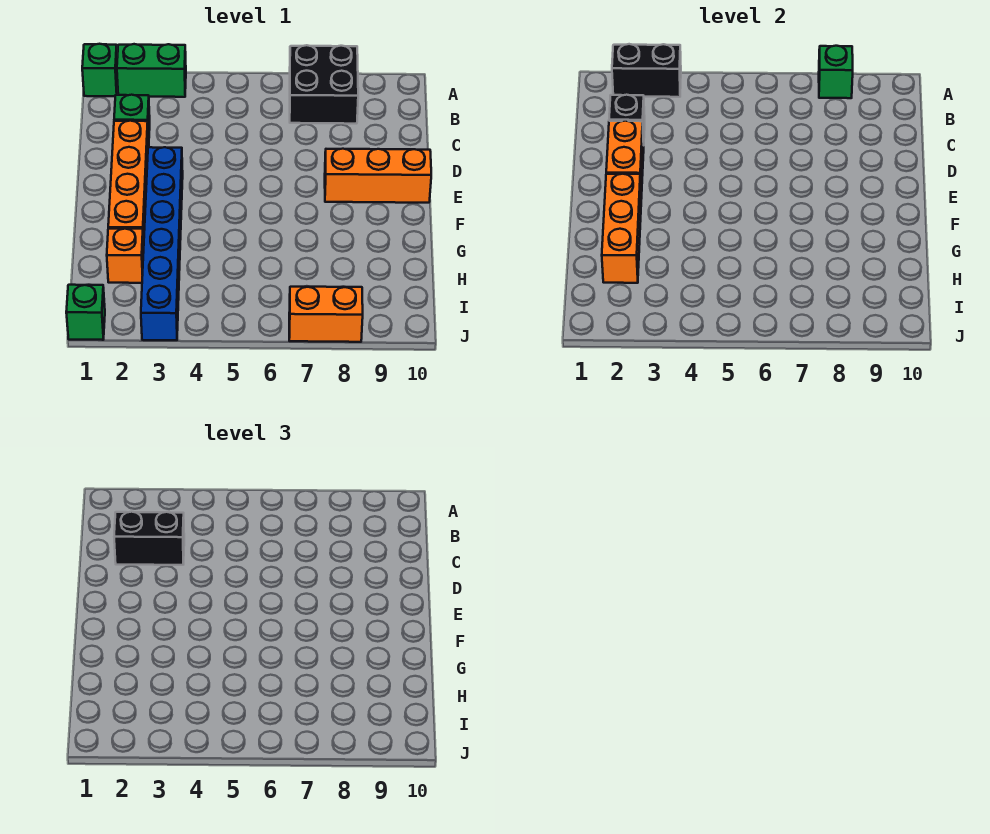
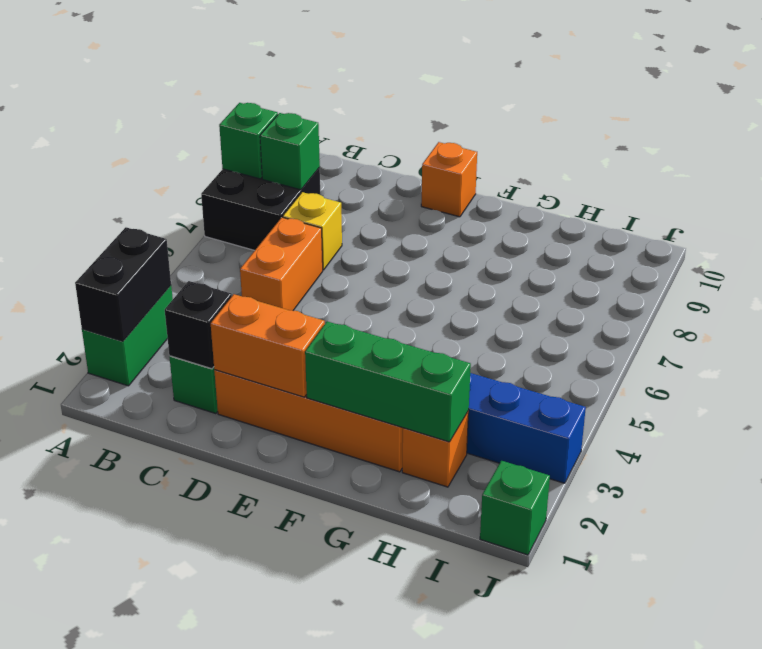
green 1x1 brick [82,44,118,96] -> green 1x1 brick moved to [260,113,320,190]
black 1x2 brick [114,512,184,565] -> none
none -> yellow 1x1 brick [283,192,342,270]
orange 1x3 brick [325,149,431,203] -> orange 1x1 brick [421,142,477,217]
orange 1x3 brick [602,174,641,283] -> green 1x3 brick [305,321,471,442]
orange 1x2 brick [289,287,363,342] -> orange 1x2 brick moved to [240,217,323,310]

